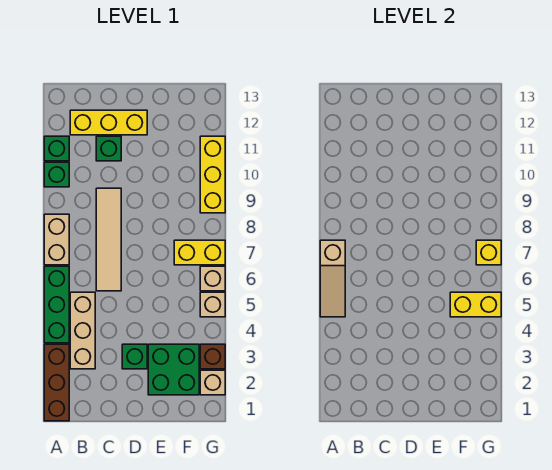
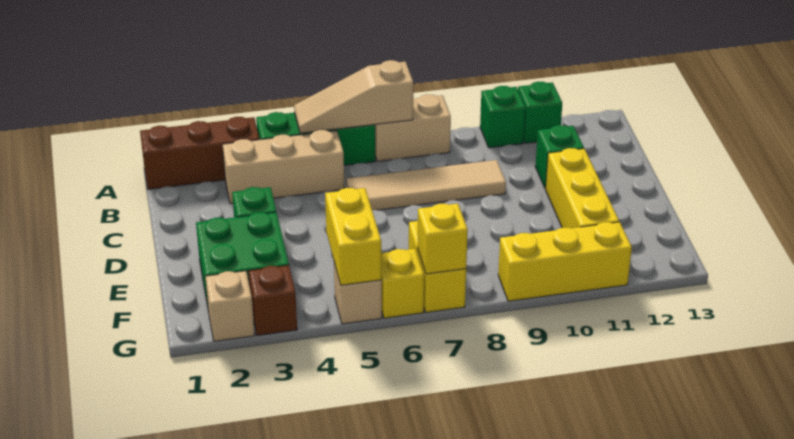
yellow 1x3 brick [70,110,147,135] -> yellow 1x3 brick moved to [546,148,619,228]
tan 1x1 brick [200,266,225,291] -> yellow 1x1 brick [381,249,424,318]

